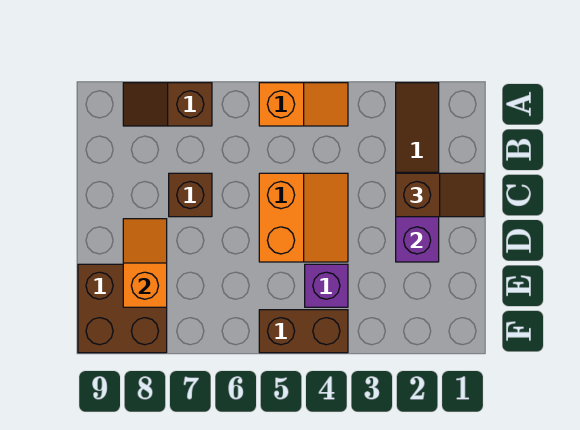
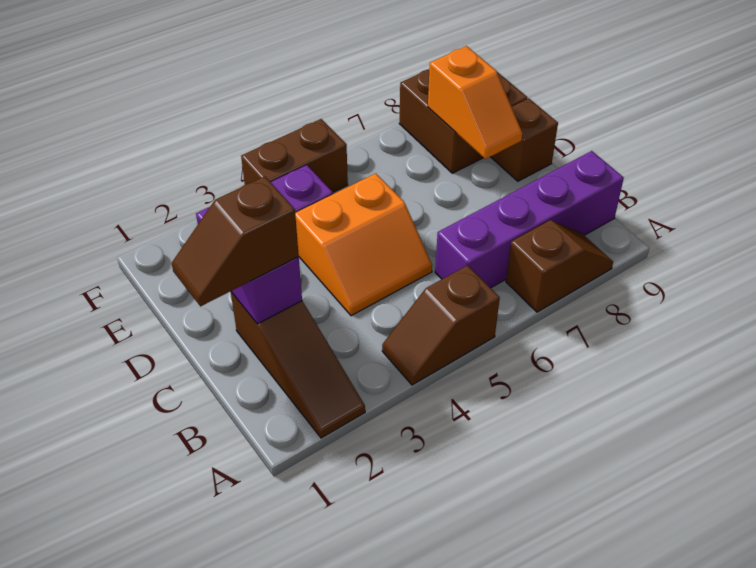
orange 1x2 slope [259,83,348,126] -> brown 1x2 slope [382,265,500,385]
none -> purple 1x4 brick [435,151,624,288]
orange 2x2 slope [259,173,348,262] -> orange 2x2 slope turned to [295,173,432,316]
brown 1x1 brick [169,173,212,217] -> brown 1x1 brick moved to [491,98,558,181]

